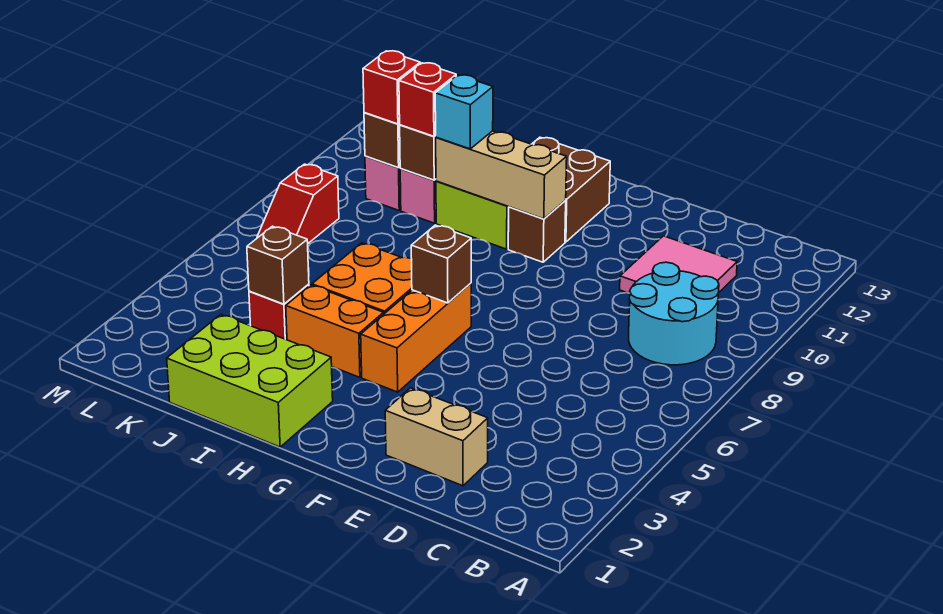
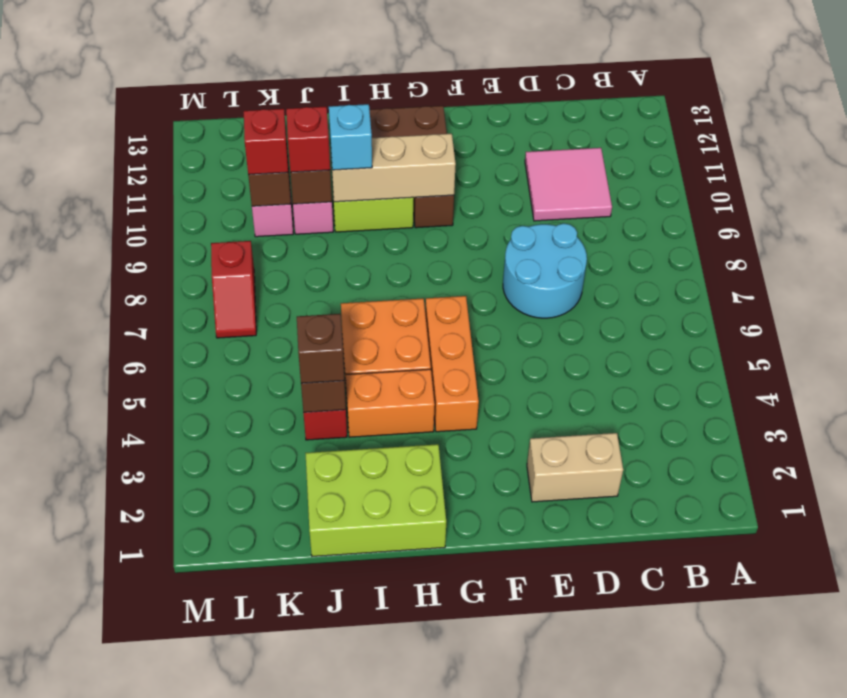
cyan 2x2 round brick [629,262,719,365] -> cyan 2x2 round brick moved to [503,223,587,318]
brown 1x1 brick [411,225,471,303] -> brown 1x1 brick moved to [297,314,344,383]

